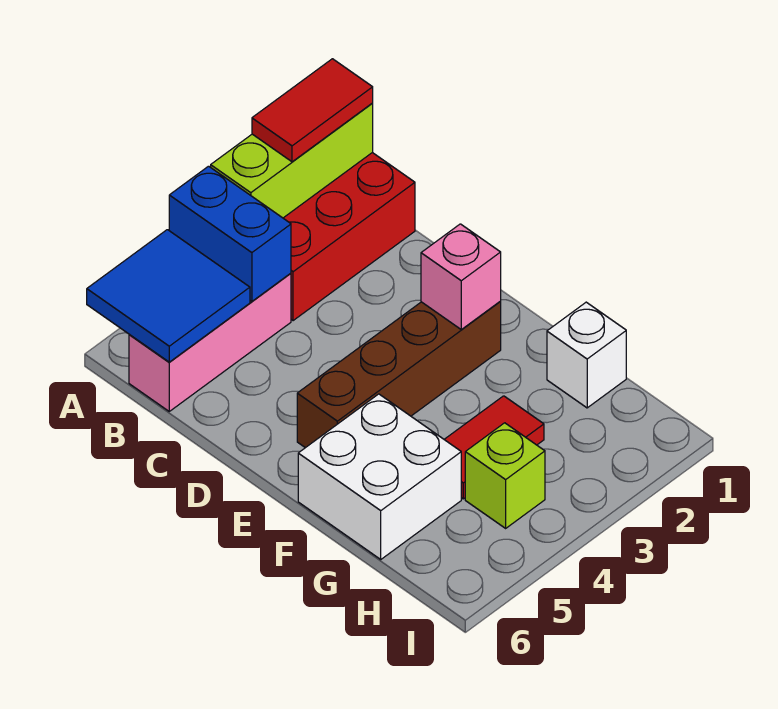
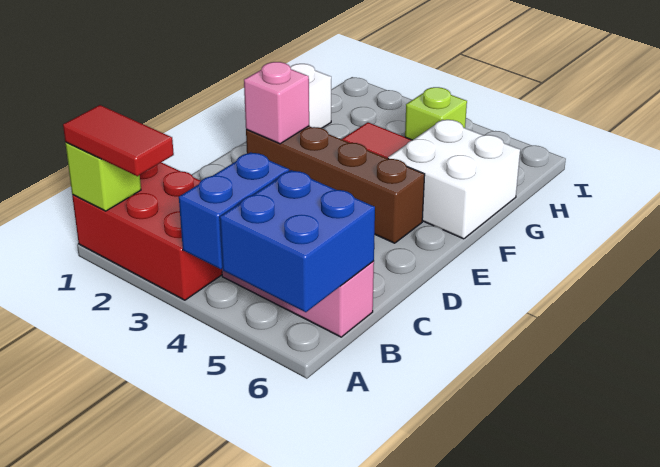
lime 1x3 brick [211,103,373,218] -> lime 1x1 brick [65,142,141,211]
blue 2x2 tile [87,230,250,362] -> blue 2x2 brick [220,170,375,312]

